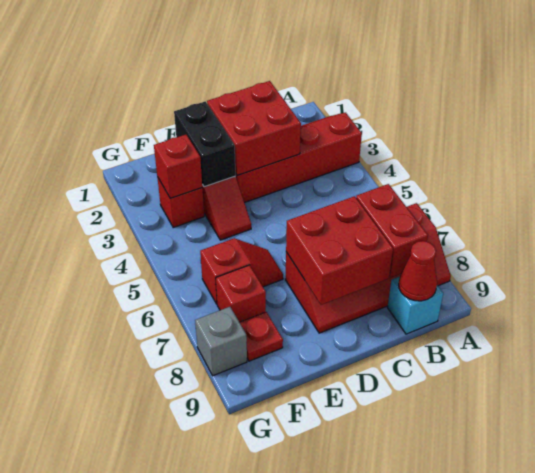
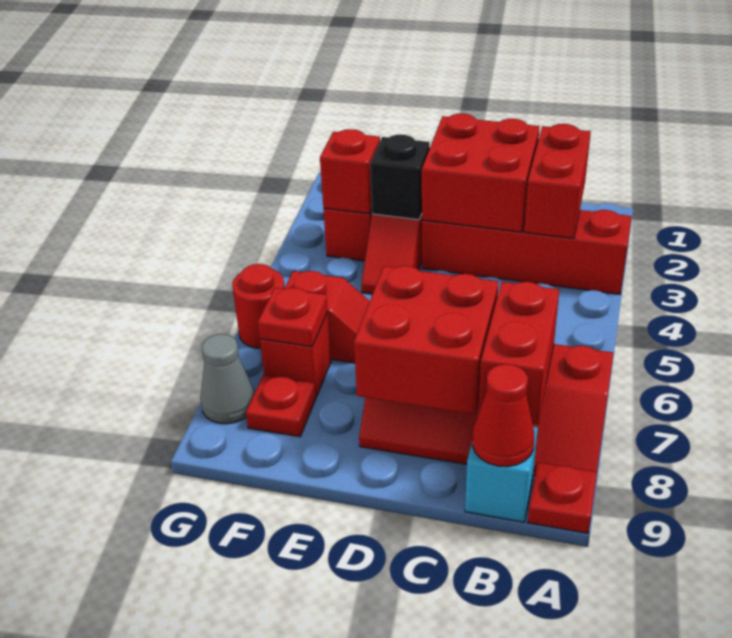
none -> red 1x1 plate [528,462,597,533]
none -> red 1x2 brick [524,124,591,238]
black 1x2 brick [174,101,236,187] -> black 1x1 brick [370,135,430,220]
none -> red 1x1 plate [258,288,328,347]
none -> red 1x1 round brick [232,264,285,348]
grey 1x1 brick [195,307,247,376] -> grey 1x1 cone [200,334,254,424]

